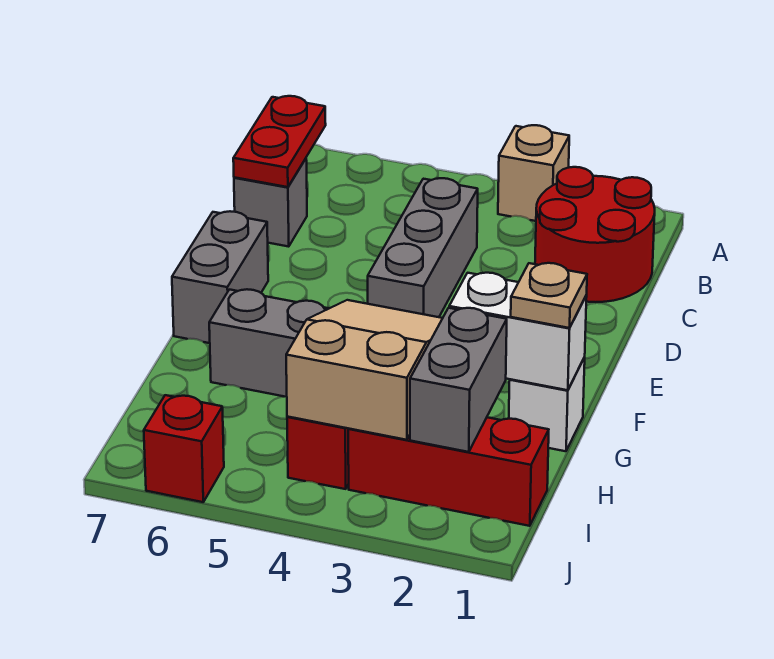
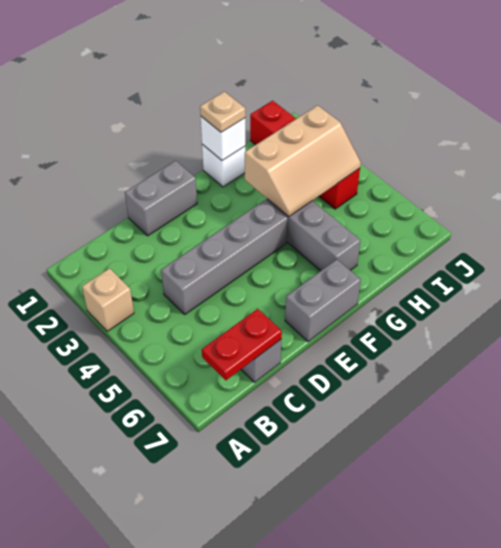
red 2x2 round brick [535,167,655,302] -> none
grey 1x3 brick [368,178,478,317] -> grey 1x4 brick [161,200,288,314]
white 1x2 brick [449,273,587,390] -> white 1x1 brick [201,116,245,161]
tan 2x3 slope [286,300,443,440] -> tan 2x3 slope turned to [245,105,361,217]
grey 1x2 brick [410,308,507,452] -> grey 1x2 brick moved to [125,161,197,236]
red 1x1 brick [144,395,224,502] -> none

